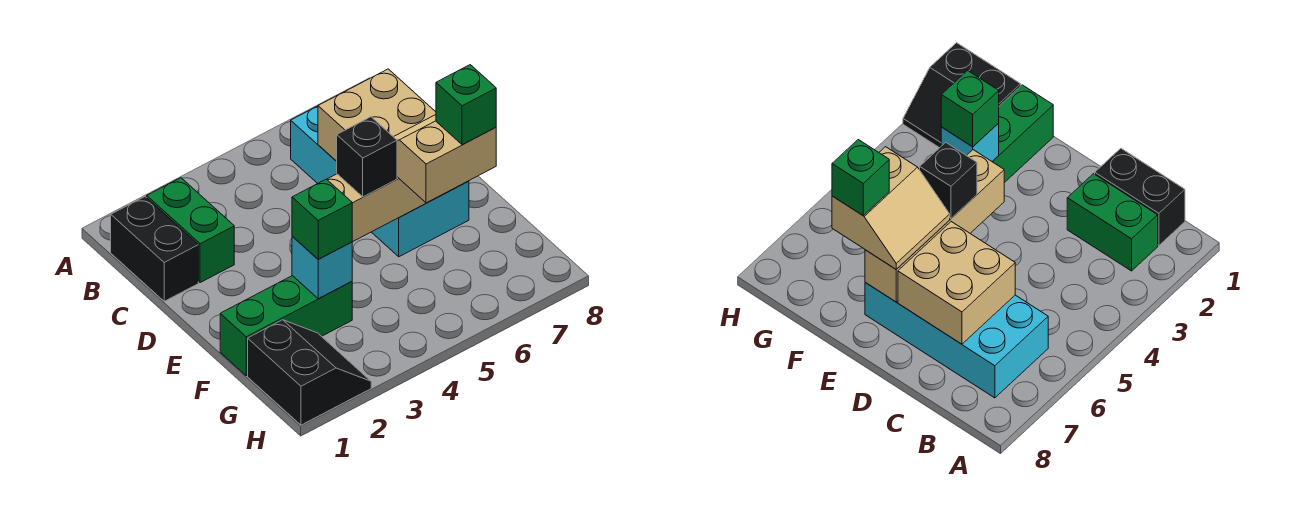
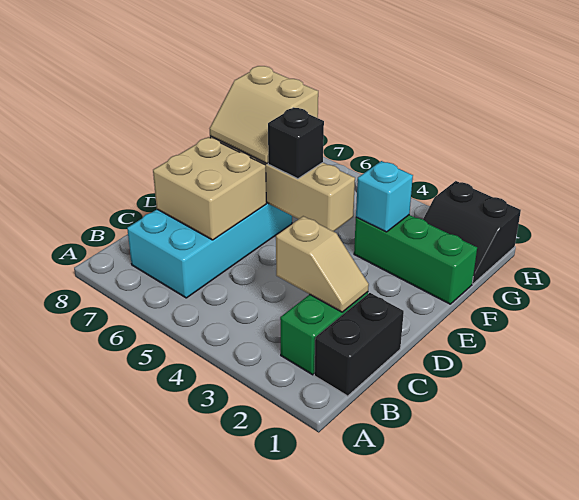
none -> tan 1x2 slope [276,216,369,312]
green 1x1 brick [292,179,352,259] -> none
green 1x1 brick [436,65,496,145] -> none
black 2x2 slope [248,320,371,425] -> black 2x2 slope turned to [423,181,521,284]

